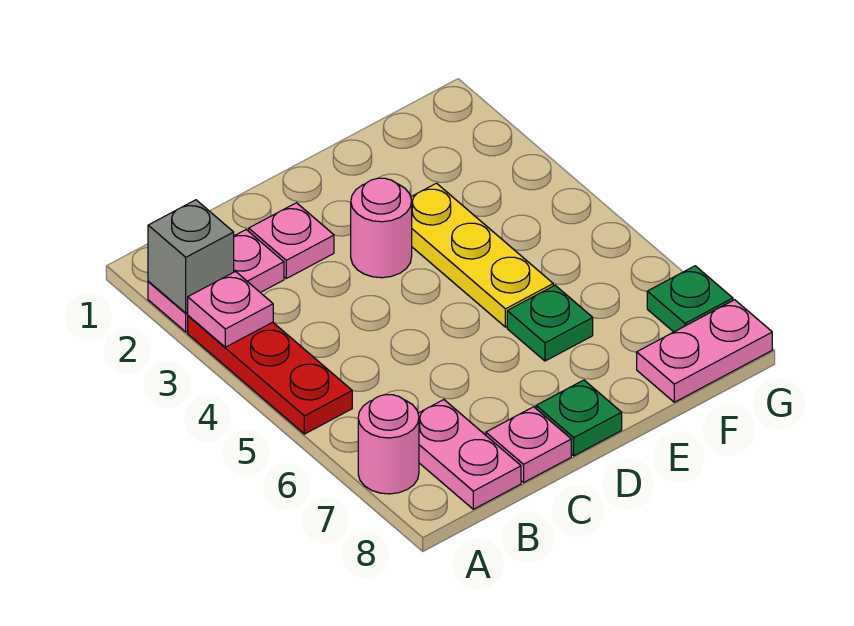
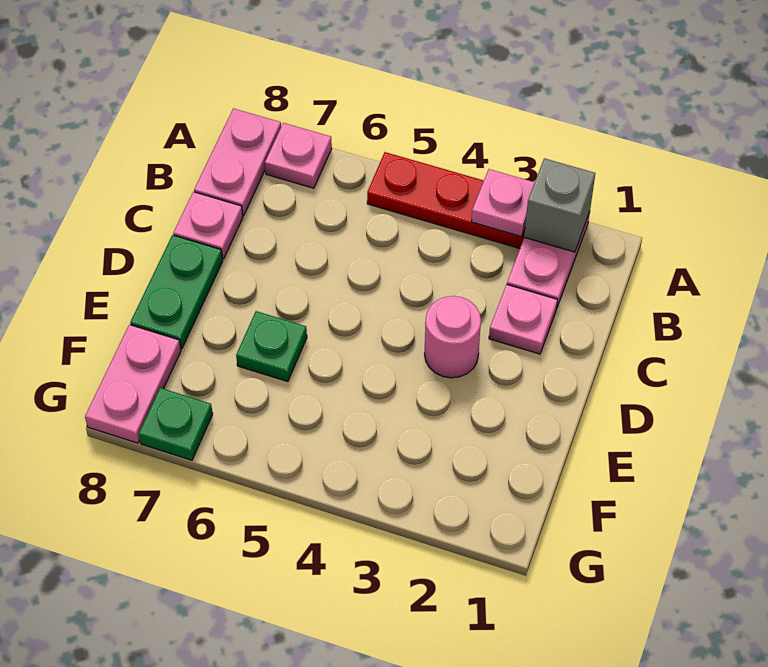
pink 1x1 round brick [358,395,419,494] -> pink 1x1 plate [265,123,332,188]
pink 1x2 plate [418,400,521,509] -> pink 1x2 plate turned to [194,108,281,216]
green 1x1 plate [536,380,622,456] -> green 1x2 plate [130,235,223,349]
yellow 1x3 plate [411,183,553,327] -> none

